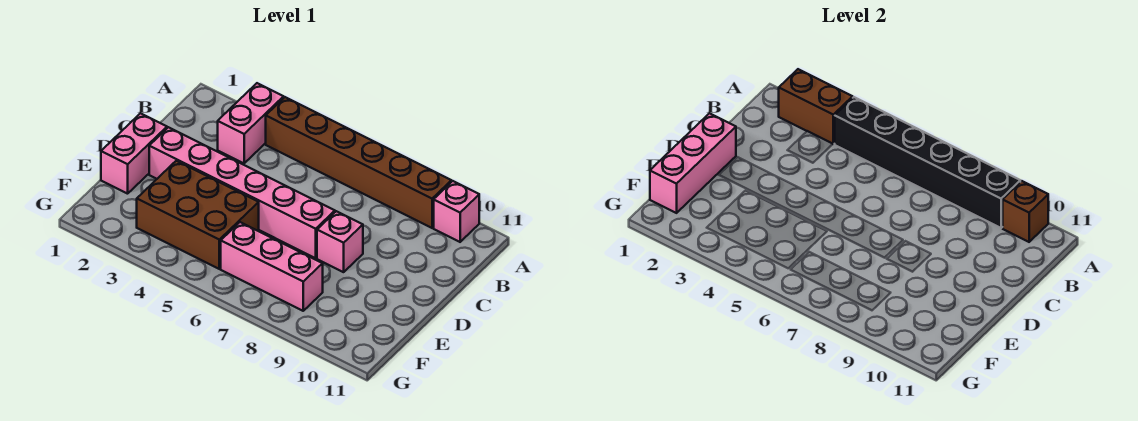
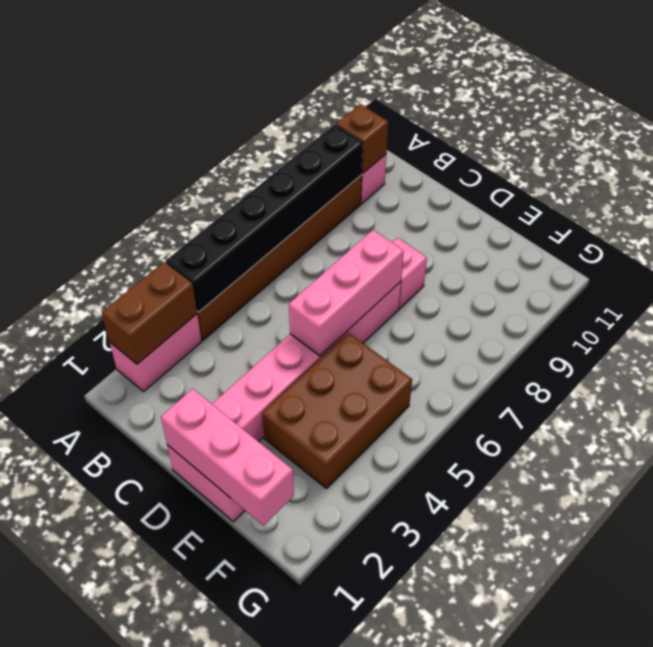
pink 1x2 brick [218,83,284,163] -> pink 1x2 brick turned to [110,314,202,391]
pink 1x3 brick [221,222,323,311] -> pink 1x3 brick moved to [289,230,404,356]

